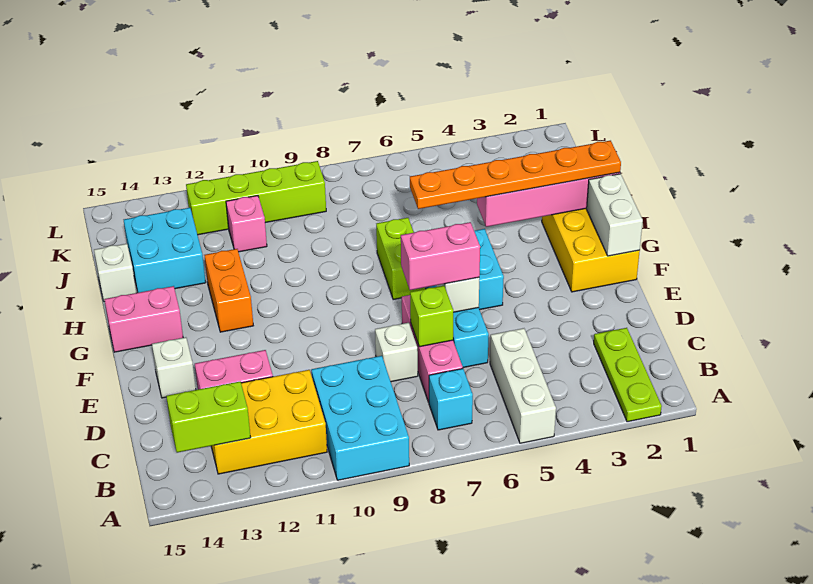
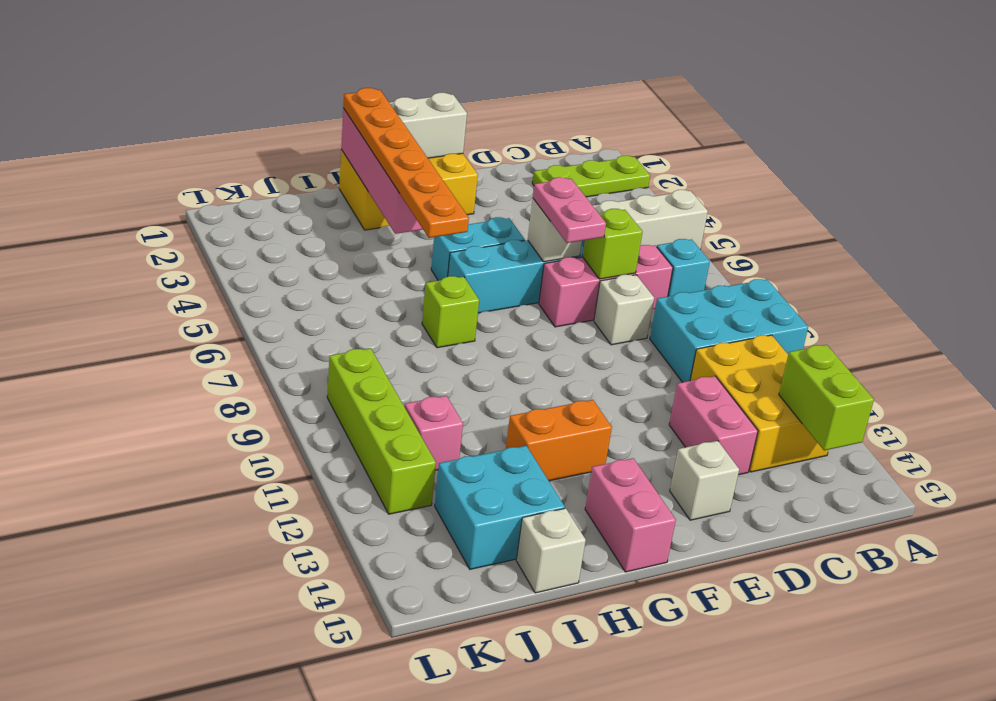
pink 1x2 brick [401,222,480,290] -> pink 1x2 plate [533,177,606,243]
lime 1x2 brick [376,218,425,300] -> lime 1x1 brick [422,276,479,348]

